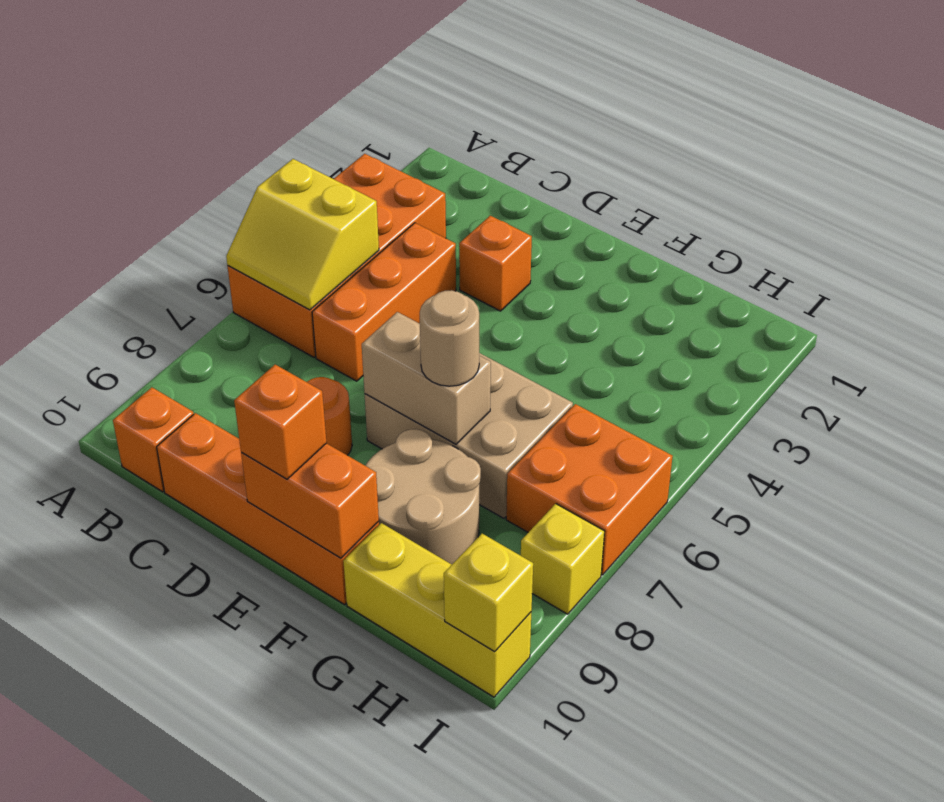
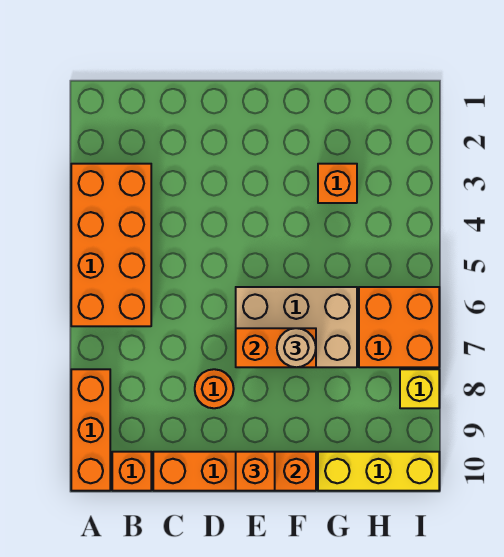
yellow 2x2 slope [226,159,379,310] -> none
orange 1x3 brick [312,223,456,381] -> orange 1x3 brick moved to [71,369,110,491]
orange 1x1 brick [459,216,532,311] -> orange 1x1 brick moved to [318,164,357,203]
tan 1x2 brick [362,312,491,444] -> orange 1x2 brick [236,328,316,367]
tan 2x2 round brick [365,429,481,564] -> none
yellow 1x1 brick [444,534,533,651] -> none

